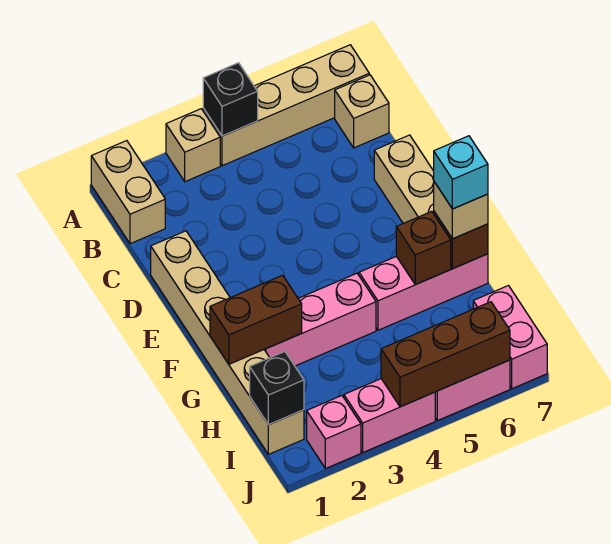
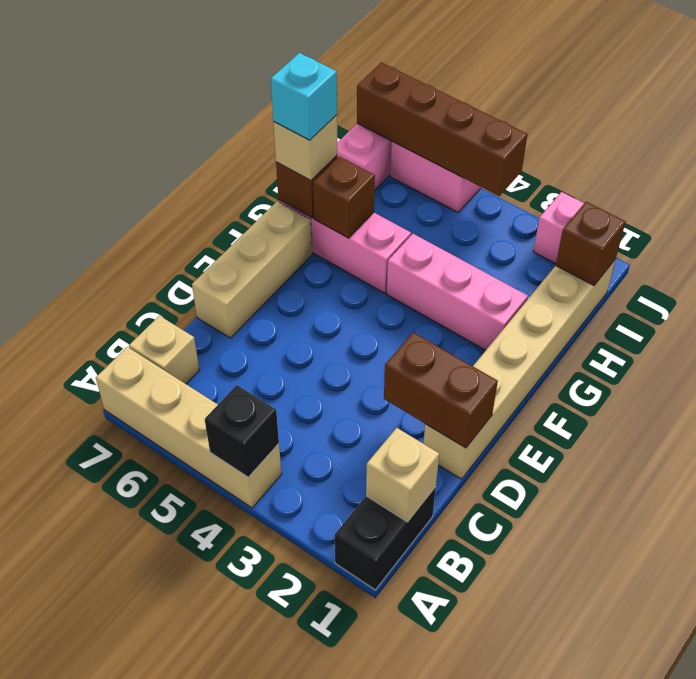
tan 1x2 brick [91,141,165,244] -> black 1x2 brick [335,487,436,590]
tan 1x1 brick [166,109,220,182] -> tan 1x1 brick moved to [366,428,439,522]
brown 1x2 brick [210,275,302,364] -> brown 1x2 brick moved to [384,332,498,448]
black 1x1 brick [250,352,304,425] -> brown 1x1 brick [556,202,625,285]
pink 1x2 brick [344,379,435,452] -> none
brown 1x3 brick [381,302,510,407] -> brown 1x4 brick [357,63,527,196]

